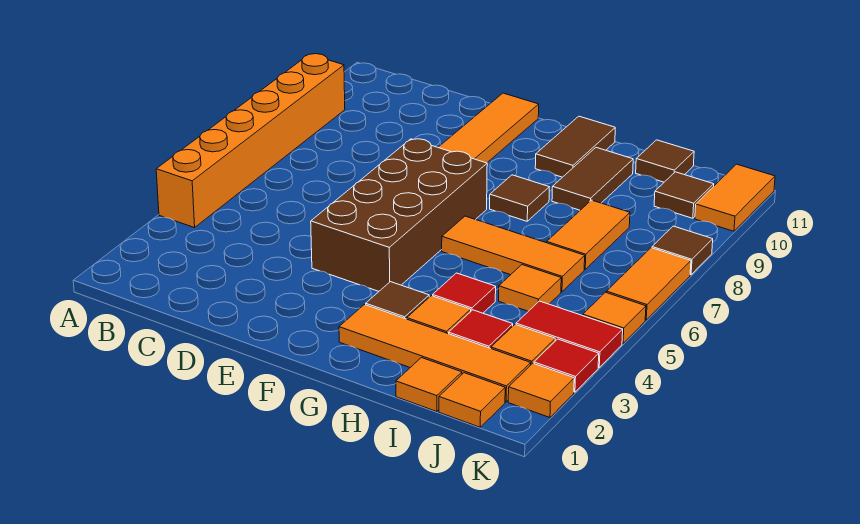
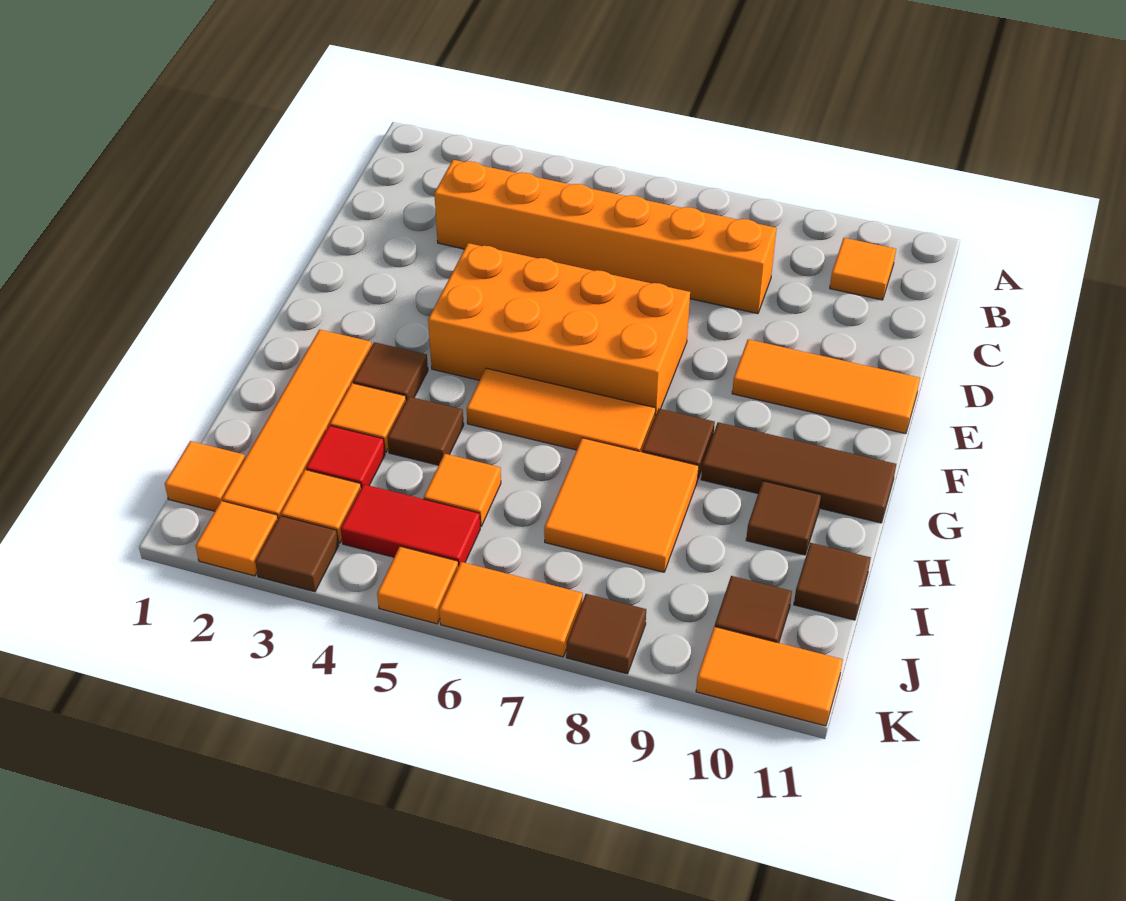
orange 1x6 brick [156,54,345,228] -> orange 1x6 brick moved to [434,160,777,314]
brown 2x4 brick [311,139,487,291] -> orange 2x4 brick [428,243,690,416]
orange 1x3 tile [442,216,585,292] -> orange 1x3 tile turned to [466,368,656,452]
brown 1x2 tile [535,116,615,177] -> brown 1x3 tile [701,422,896,523]
red 1x1 tile [433,273,496,313] -> brown 1x1 tile [387,397,464,465]
brown 1x2 tile [552,148,633,210] -> brown 1x1 tile [746,481,821,555]
orange 1x1 tile [396,358,462,412] -> orange 1x1 tile moved to [830,238,896,300]
orange 1x2 tile [547,200,630,269] -> orange 2x2 tile [544,438,699,572]
red 1x2 tile [516,301,623,368] -> red 1x2 tile turned to [341,484,480,567]
red 1x1 tile [534,339,599,392] -> brown 1x1 tile [255,516,339,592]

